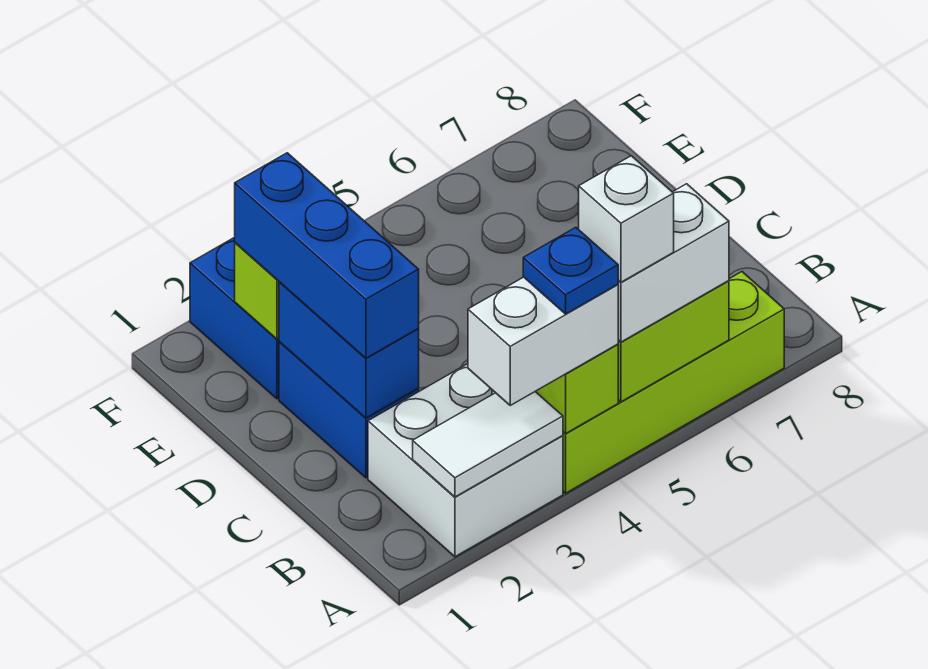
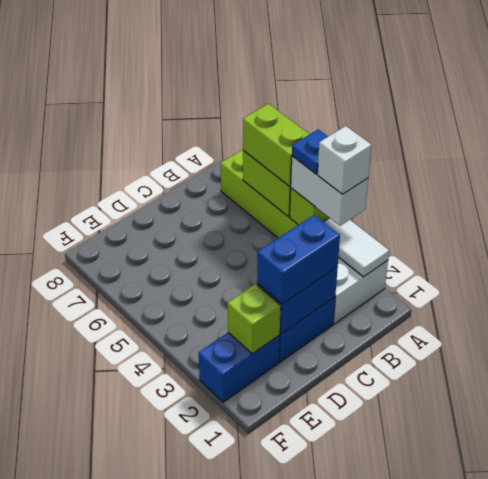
white 1x2 brick [618,184,729,342] -> lime 1x2 brick [243,104,310,187]
white 1x1 brick [579,156,674,282] -> white 1x1 brick moved to [317,126,372,194]
blue 1x3 brick [235,153,419,358] -> blue 1x2 brick [257,215,340,304]

